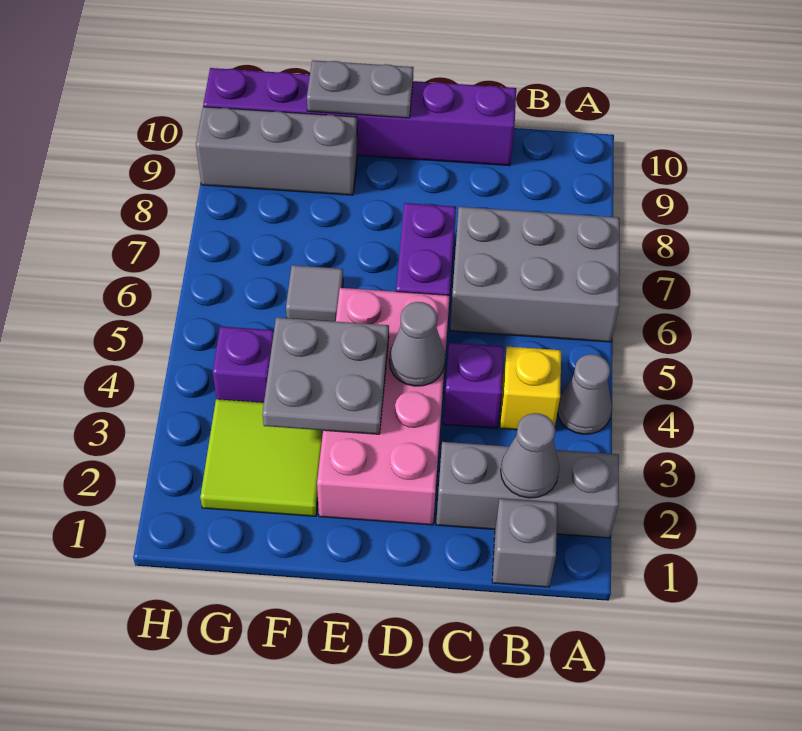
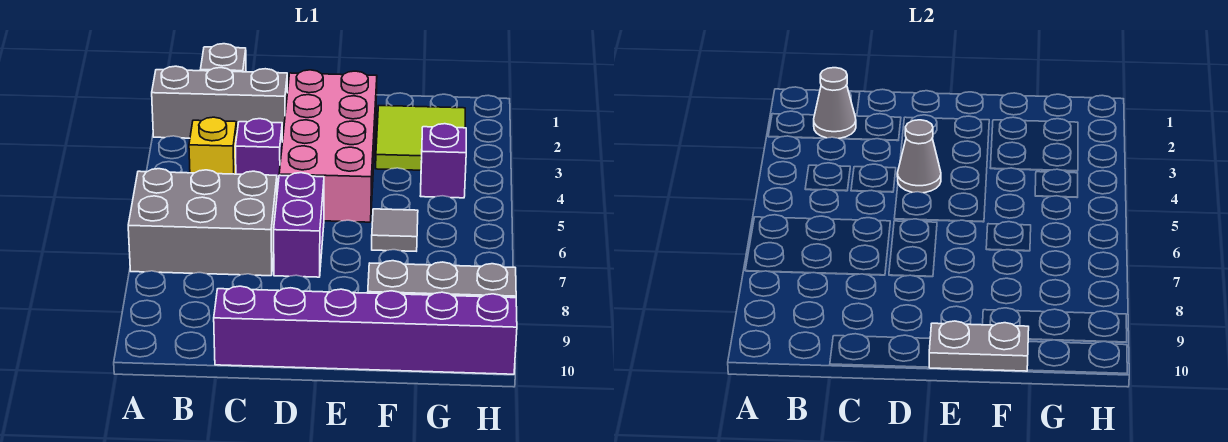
grey 1x1 cone [558,354,612,434] -> none
grey 2x2 plate [262,317,389,434] -> none

